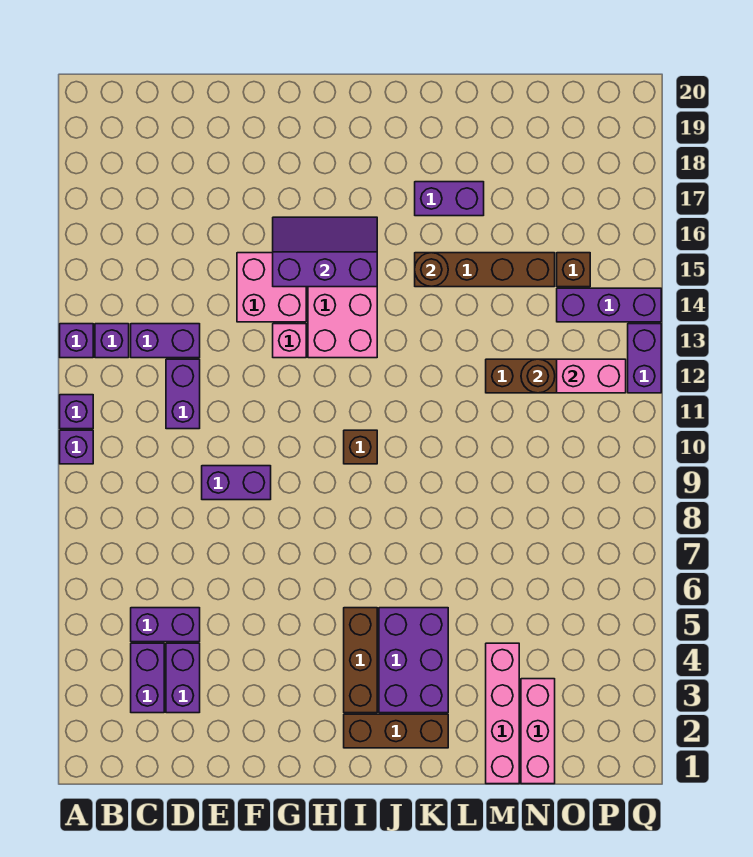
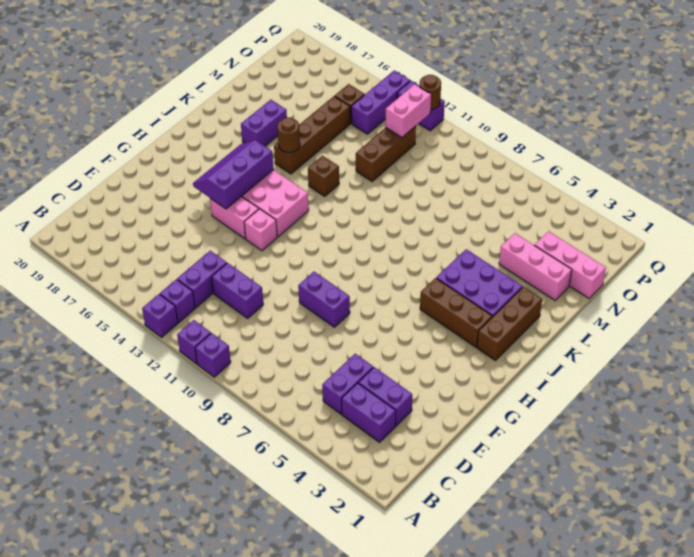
purple 1x2 brick [202,466,271,500] -> purple 1x2 brick turned to [298,272,350,327]
pink 2x2 brick [237,253,306,322] -> pink 1x2 brick [210,196,259,239]
brown 1x1 brick [344,430,377,464] -> brown 1x1 brick moved to [308,156,339,196]
pink 1x4 brick [486,643,519,784] -> pink 1x3 brick [499,233,572,300]
brown 1x1 round brick [521,359,555,393] -> brown 1x1 round brick moved to [419,75,441,109]

